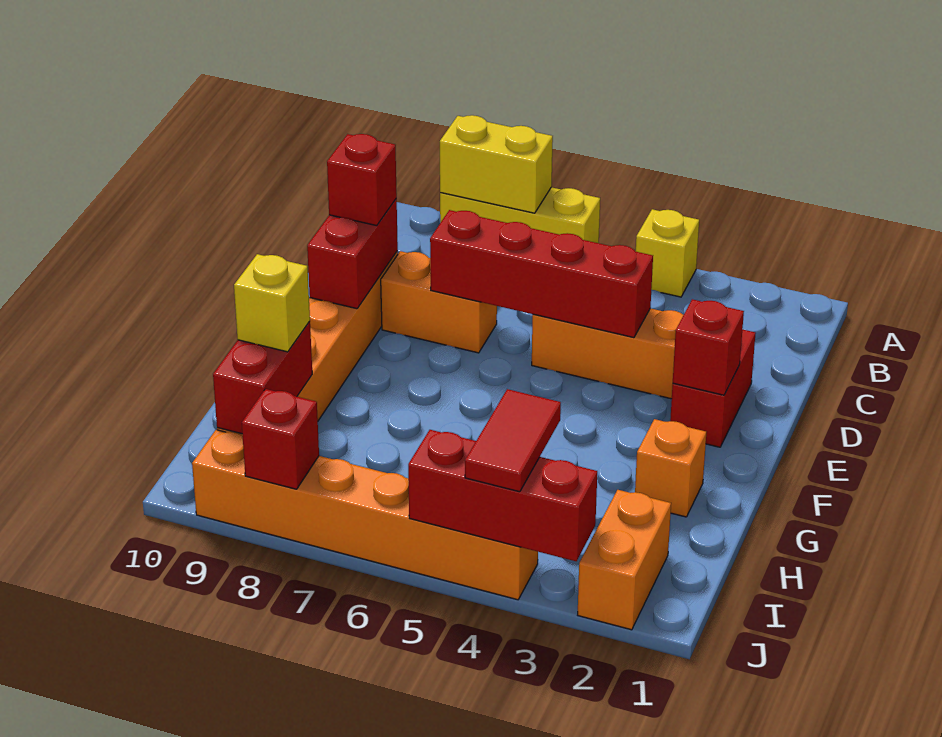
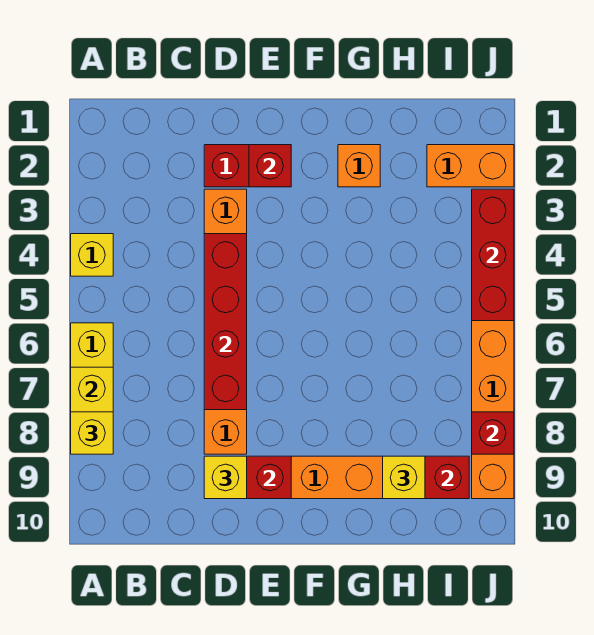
none -> yellow 1x1 brick [71,412,113,454]
red 1x1 brick [327,134,397,226] -> yellow 1x1 brick [204,456,247,499]
red 1x2 tile [465,389,561,492] -> none

